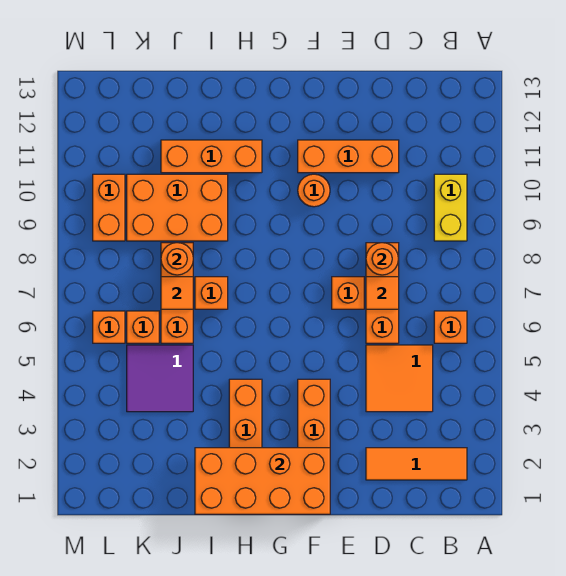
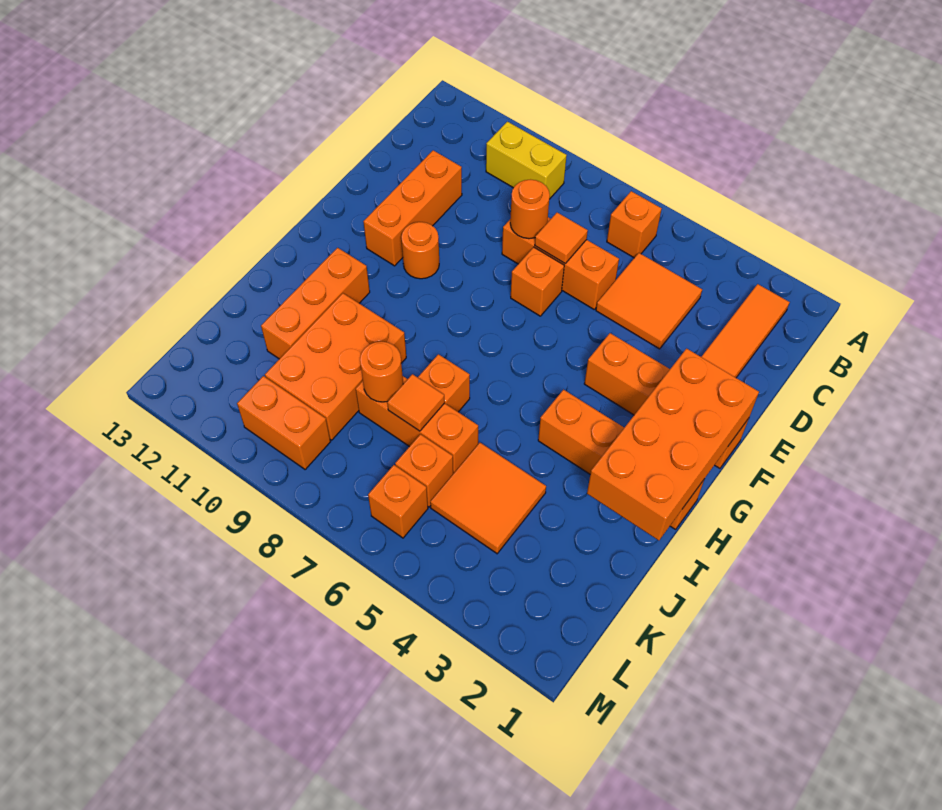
purple 2x2 tile [127,345,193,412] -> orange 2x2 tile [430,443,546,554]

